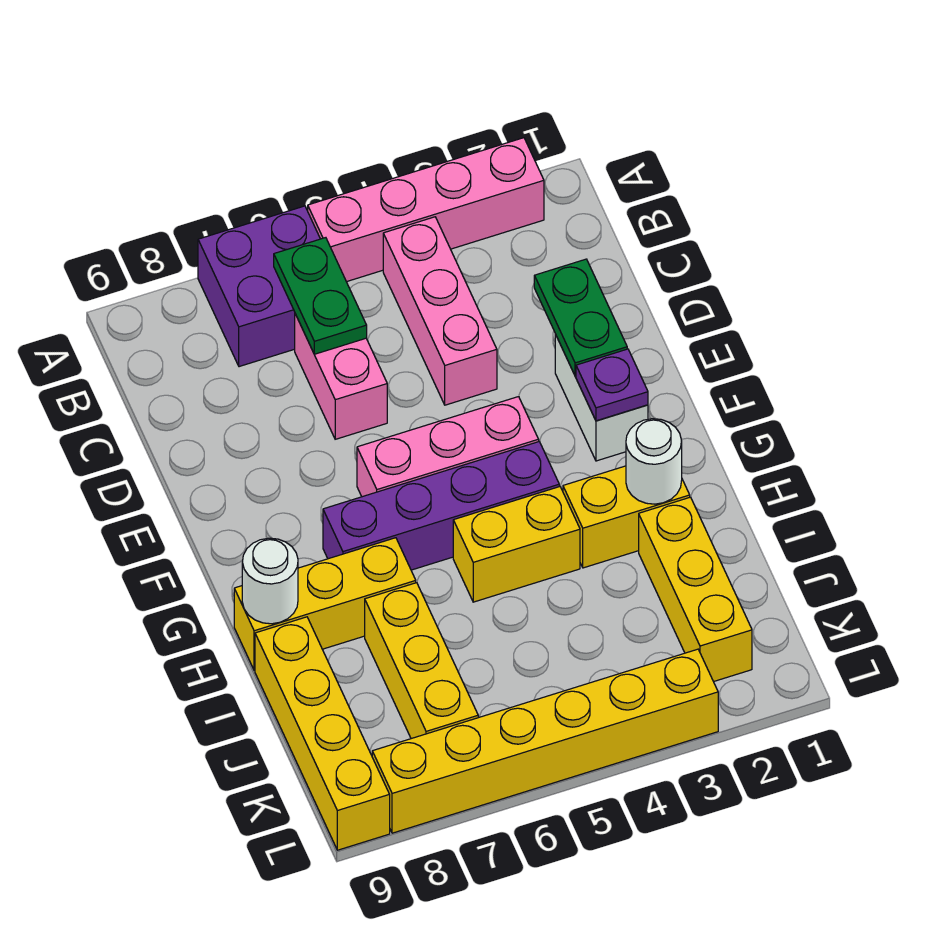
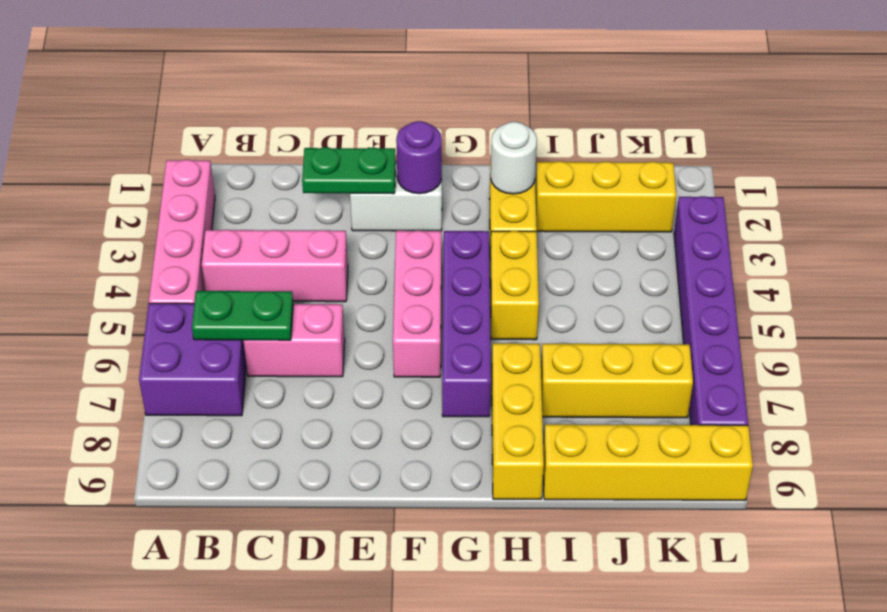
purple 1x1 plate [576,349,648,421] -> purple 1x1 round brick [396,121,442,194]
white 1x1 round brick [242,538,298,624] -> none
yellow 1x6 brick [372,649,718,833] -> purple 1x6 brick [674,196,748,425]

